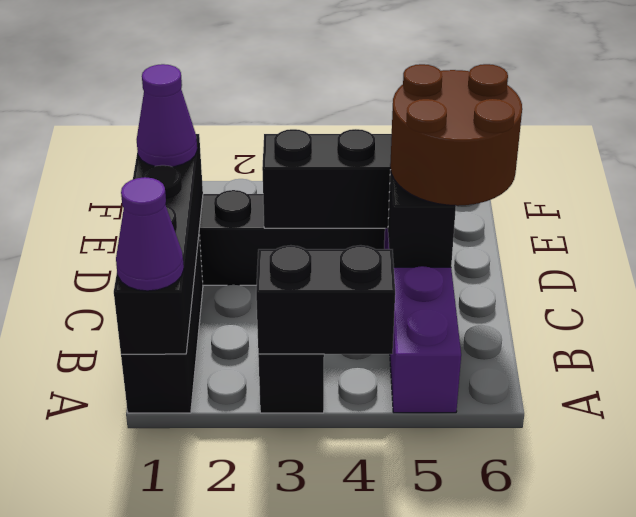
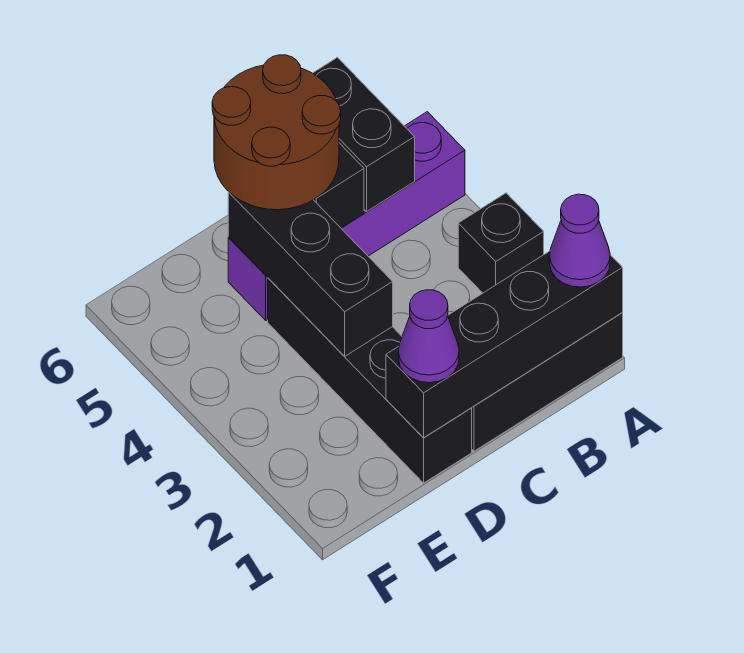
black 1x2 brick [256,245,395,354] -> black 1x2 brick moved to [313,58,415,211]

